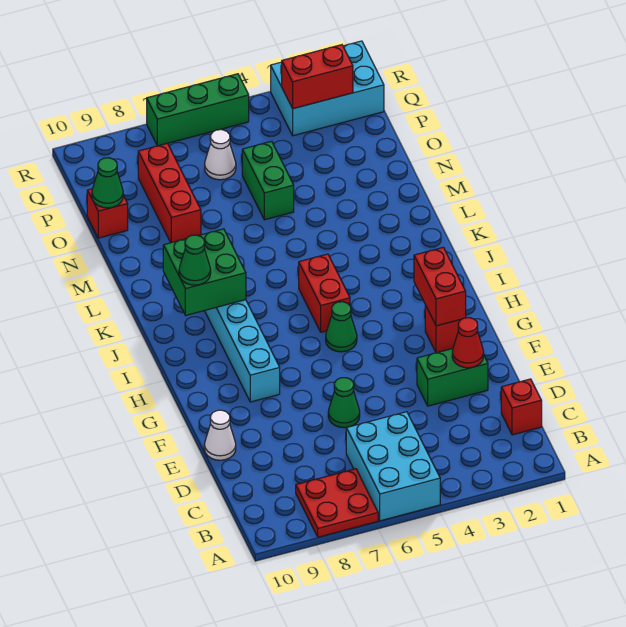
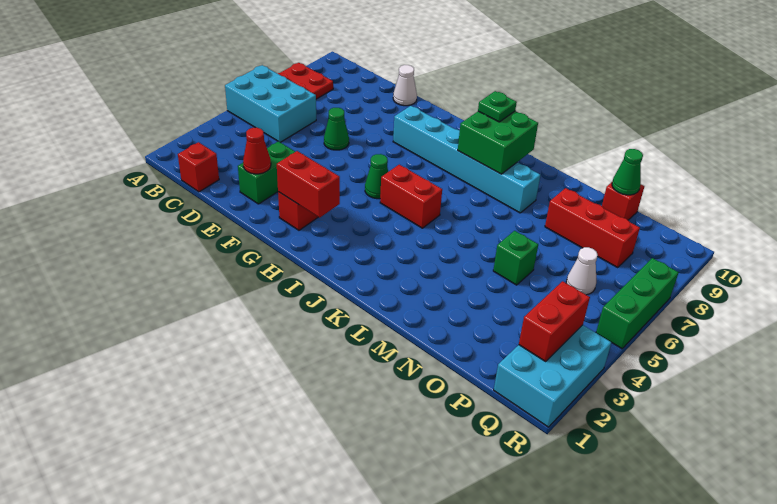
green 1x1 cone [179,235,211,285] -> green 1x1 plate [478,91,517,122]
green 1x2 brick [242,141,294,220] -> green 1x1 brick [493,231,538,285]

